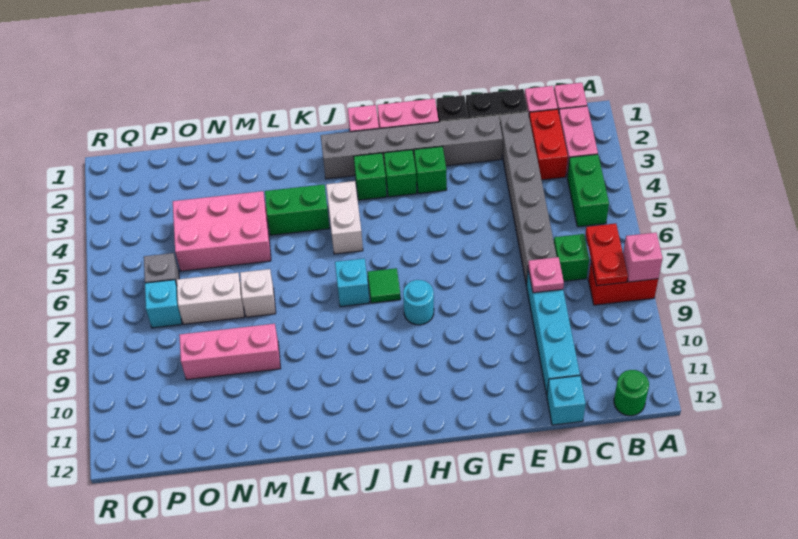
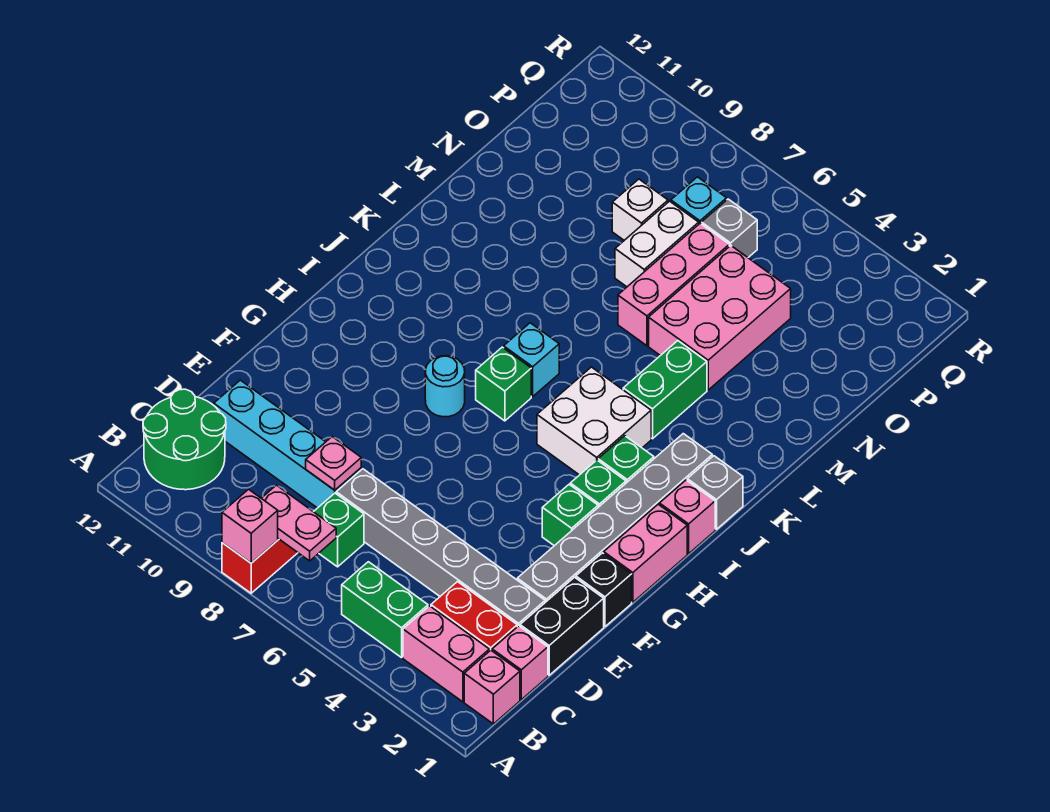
red 1x2 plate [586,224,628,286] -> pink 1x2 plate [261,485,336,561]
green 1x1 round brick [614,370,649,416] -> green 2x2 round brick [143,389,226,490]
cyan 1x1 brick [547,376,586,425] -> none
green 1x1 tile [367,268,401,303] -> green 1x1 brick [476,347,531,421]
none -> grey 1x1 brick [687,456,743,529]
white 1x2 brick [326,181,363,254] -> white 2x2 brick [537,367,651,475]
white 1x1 brick [240,269,276,317] -> white 1x1 brick moved to [612,179,668,240]
pink 1x3 brick [179,324,281,380] -> pink 1x3 brick moved to [618,223,729,346]

